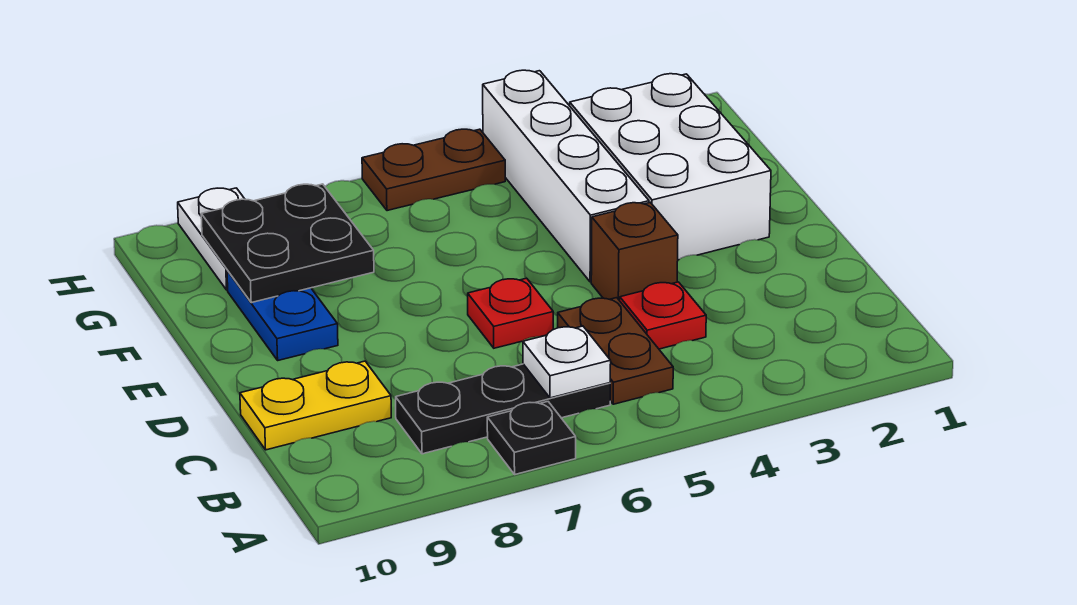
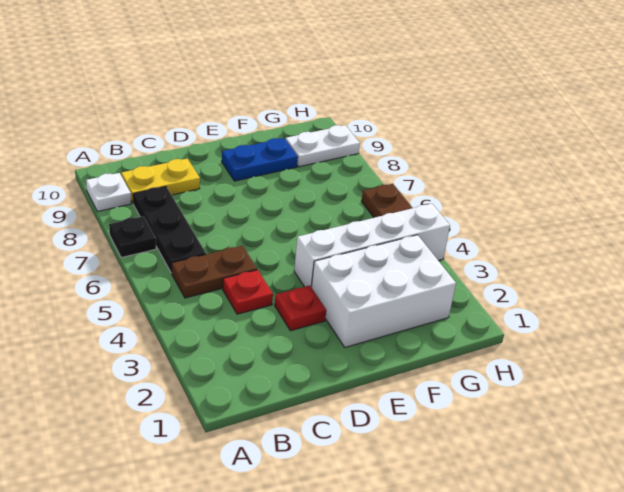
white 1x1 plate [523,326,611,398] -> white 1x1 plate moved to [86,173,131,212]
yellow 1x2 plate [240,361,391,450] -> yellow 1x2 plate turned to [121,158,200,203]
brown 1x1 brick [591,202,678,301] -> none
red 1x1 plate [468,278,553,348] -> red 1x1 plate moved to [275,286,326,331]
black 2x2 plate [201,184,374,303] -> none

